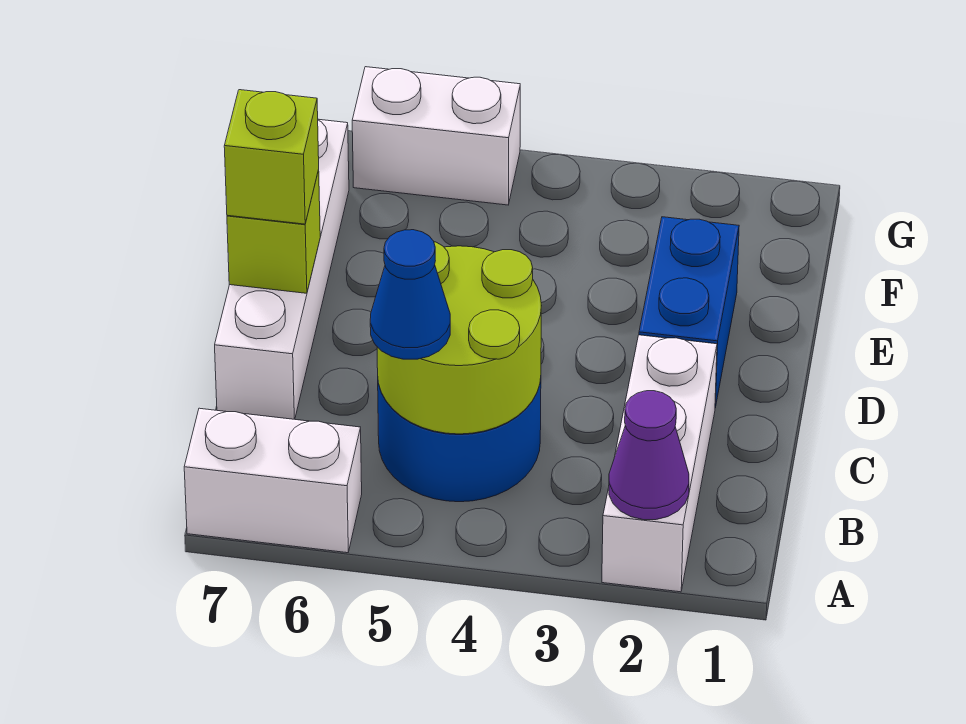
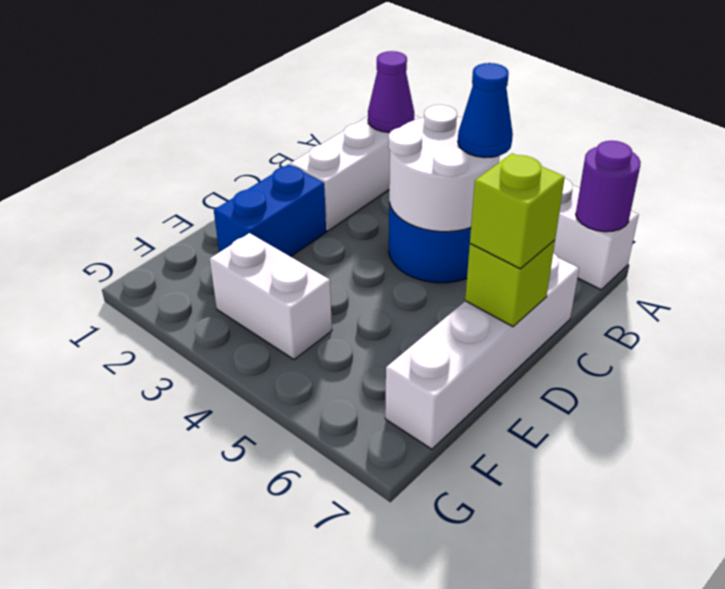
none -> purple 1x1 round brick [576,141,641,232]
lime 2x2 round brick [377,242,541,434] -> white 2x2 round brick [388,105,499,232]
white 1x2 brick [352,67,520,205] -> white 1x2 brick moved to [210,233,332,360]

